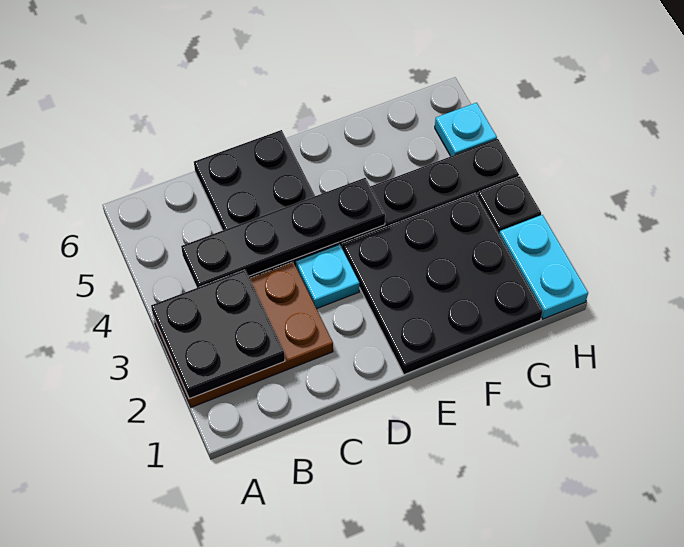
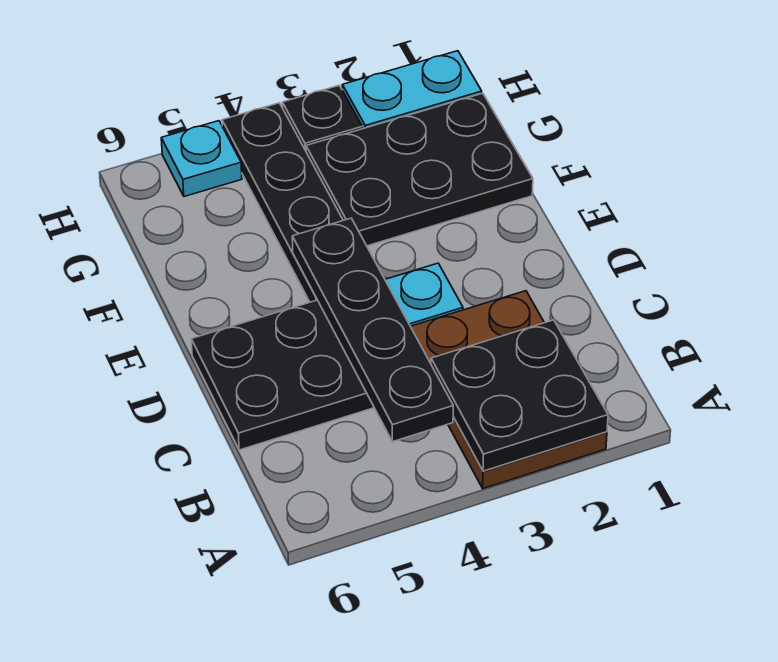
black 3x3 plate [342,193,543,375] -> black 2x3 plate [306,93,533,246]

